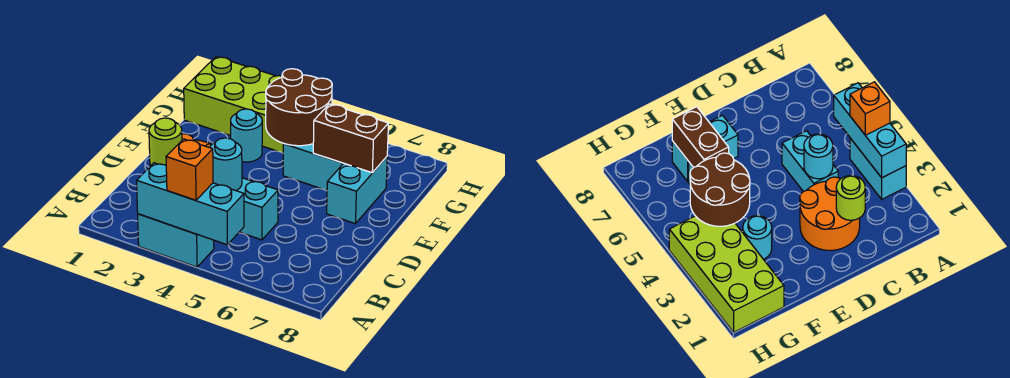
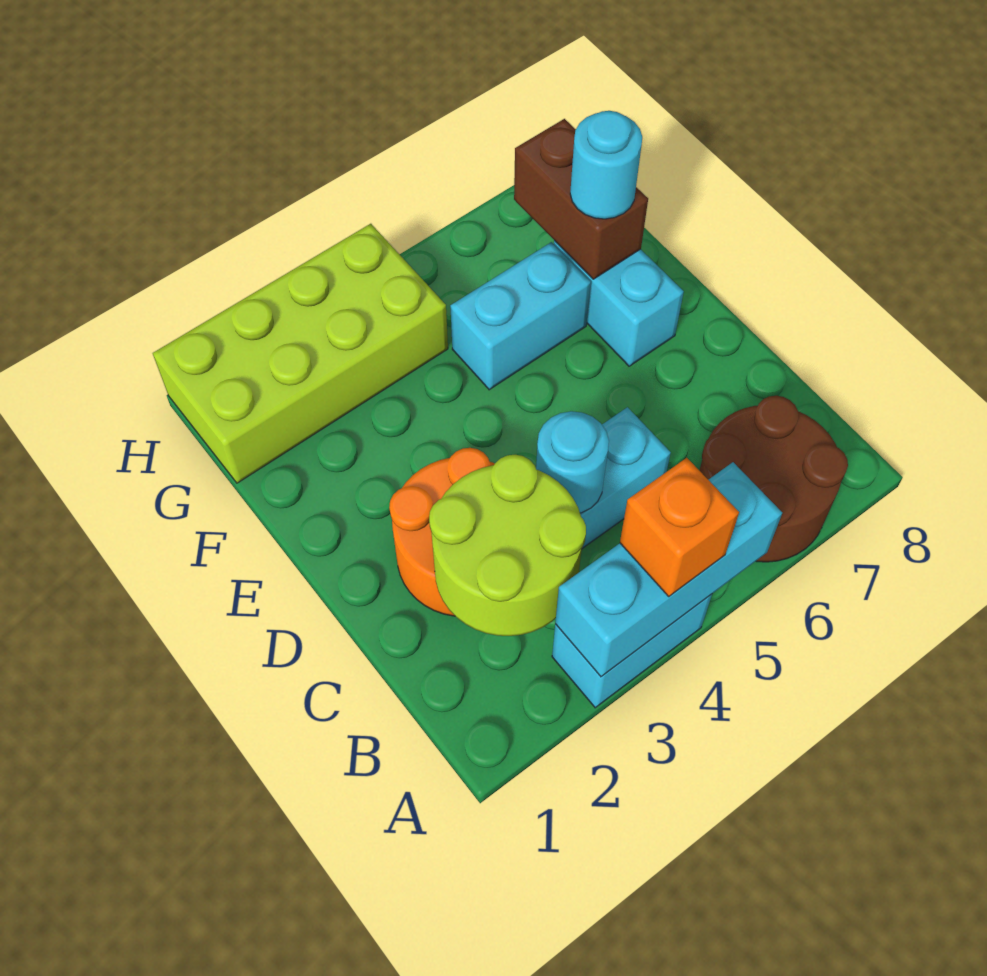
lime 1x1 round brick [149,118,182,165] -> lime 2x2 round brick [429,454,586,636]
cyan 1x1 round brick [231,109,262,162] -> cyan 1x1 round brick moved to [570,111,642,219]
brown 2x2 round brick [266,69,332,146] -> brown 2x2 round brick moved to [699,396,848,562]
brown 1x2 brick [313,104,389,173] -> brown 1x2 brick turned to [514,119,648,279]

